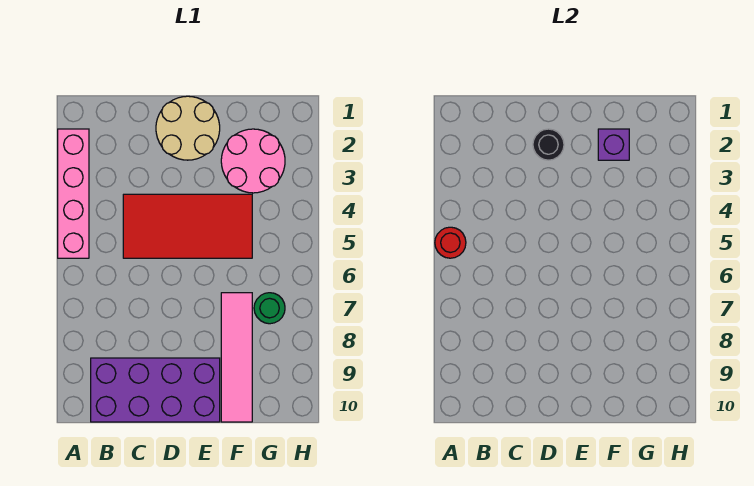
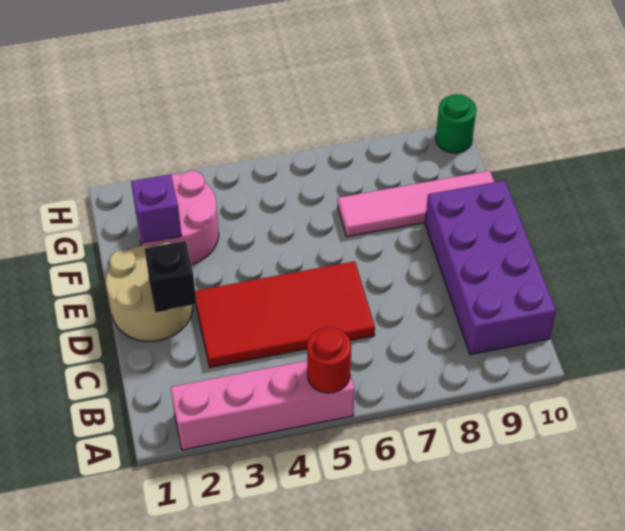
red 2x4 tile [123,194,252,258] -> red 2x4 tile turned to [195,261,375,367]
black 1x1 round brick [533,129,564,160] -> black 1x1 brick [144,241,197,312]
green 1x1 round brick [254,293,285,324] -> green 1x1 round brick moved to [436,94,476,153]

